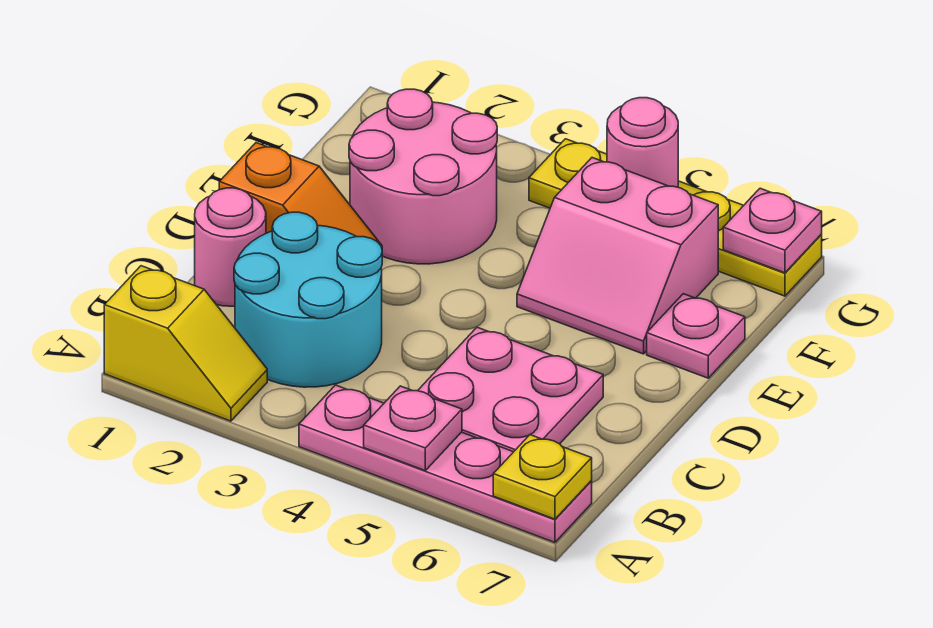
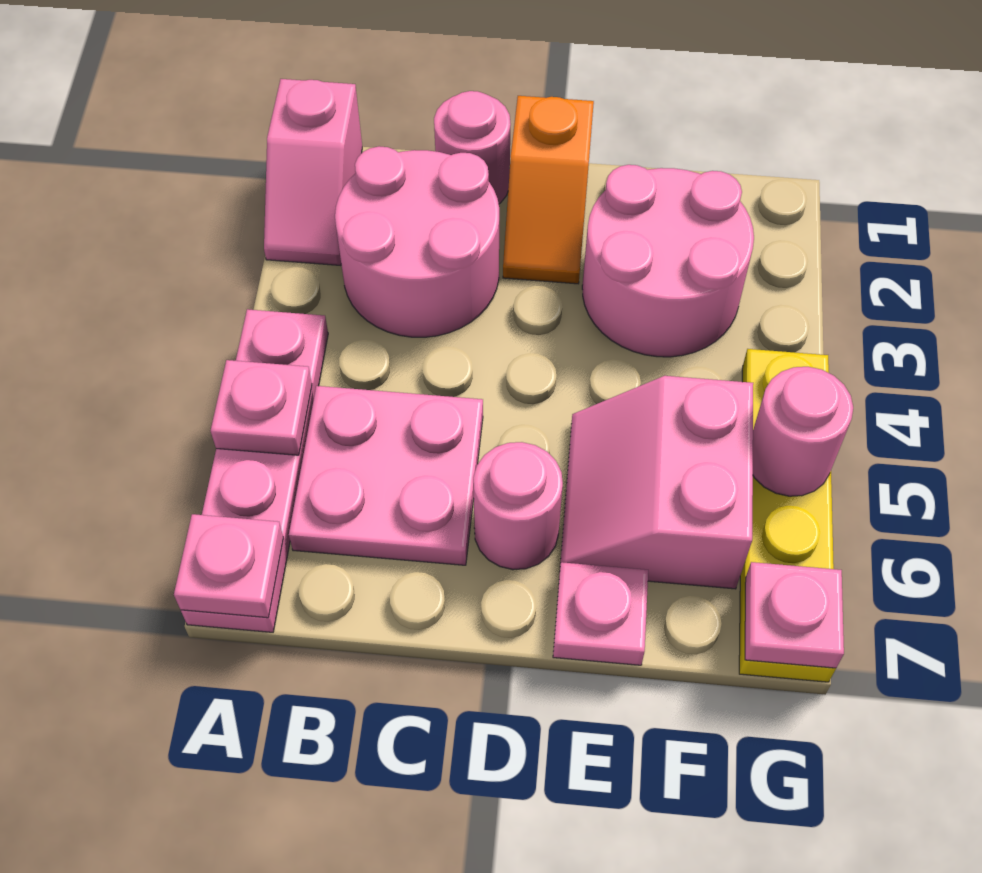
yellow 1x2 slope [104,266,267,421] -> pink 1x2 slope [264,79,362,266]
yellow 1x1 plate [493,435,592,519] -> pink 1x1 plate [174,514,283,618]
cyan 2x2 round brick [234,212,382,387] -> pink 2x2 round brick [335,146,499,337]
none -> pink 1x1 round brick [473,442,563,570]

